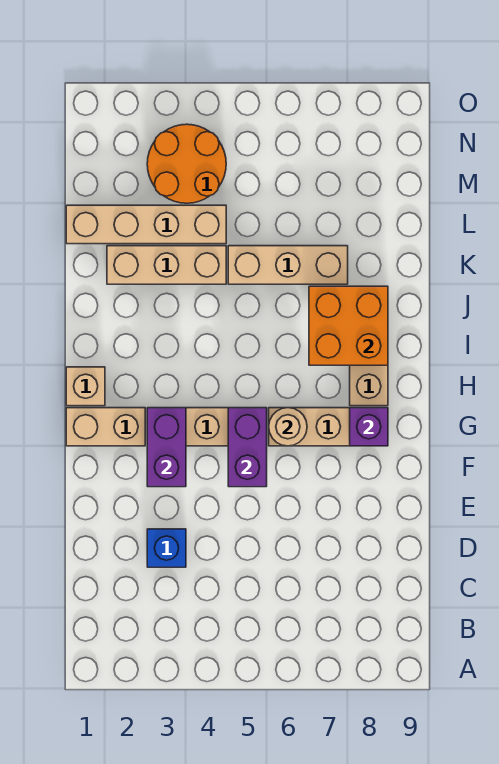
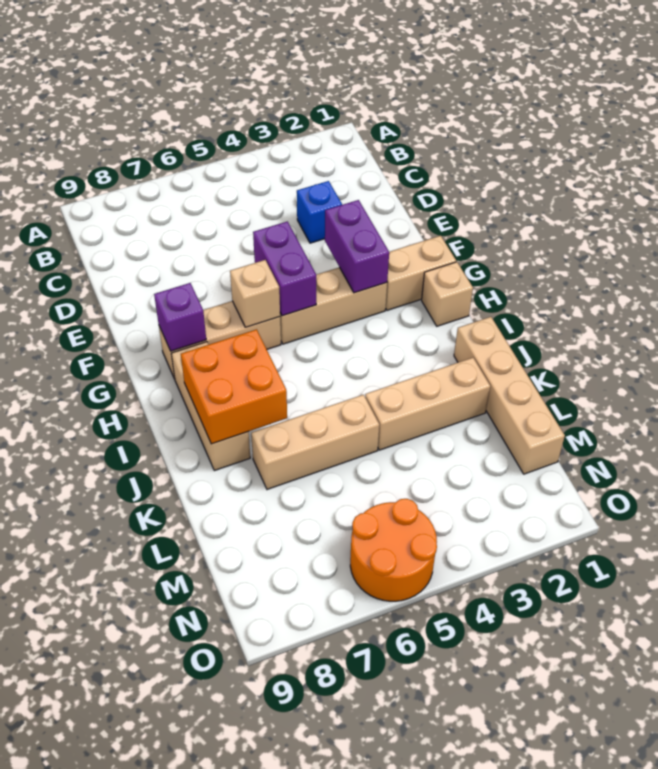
tan 1x1 round brick [269,408,307,446] -> tan 1x1 brick [230,260,280,327]
tan 1x4 brick [66,205,226,244] -> tan 1x4 brick turned to [454,317,565,474]
orange 2x2 round brick [147,124,226,203] -> orange 2x2 round brick moved to [350,499,437,601]

